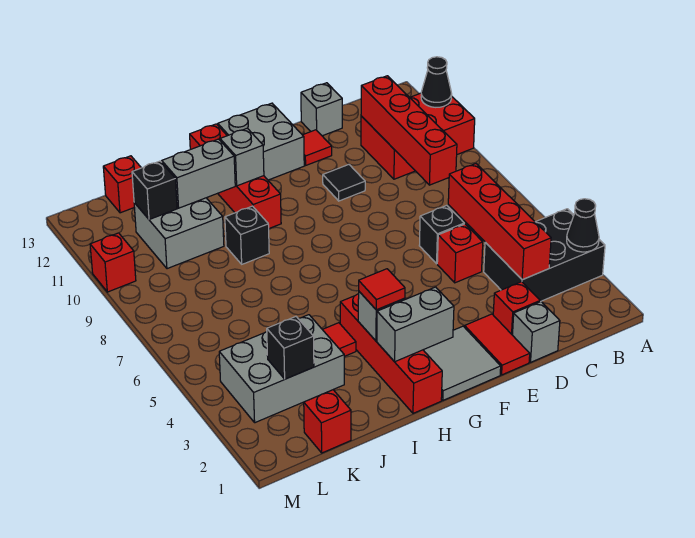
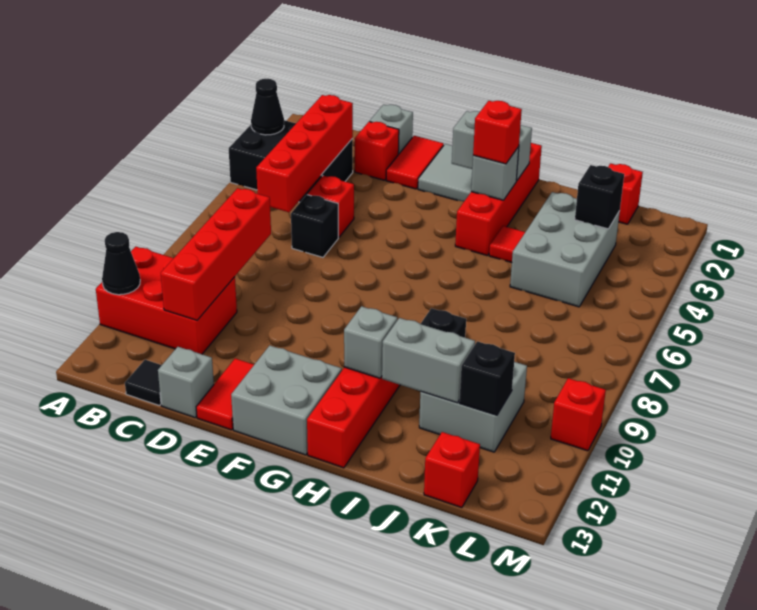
black 1x1 tile [323,165,365,201] -> black 1x1 tile moved to [125,360,162,406]
red 1x1 tile [303,130,332,165] -> red 1x2 tile [196,358,254,430]
red 1x1 tile [359,269,405,310] -> red 1x1 brick [473,101,522,164]
grey 2x3 brick [219,315,344,423] -> grey 2x3 brick turned to [510,192,620,307]

